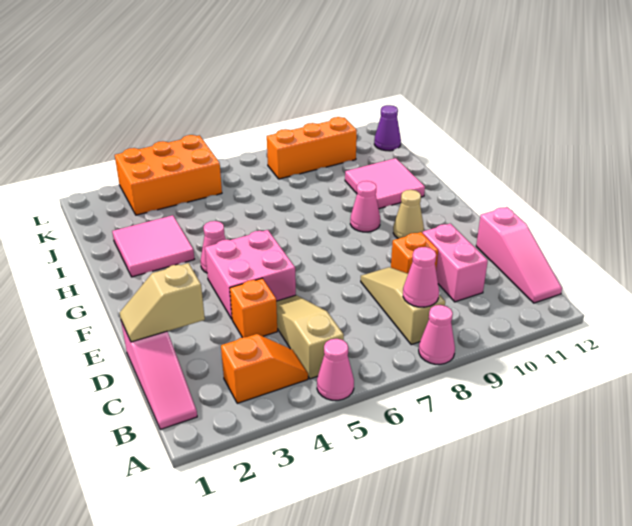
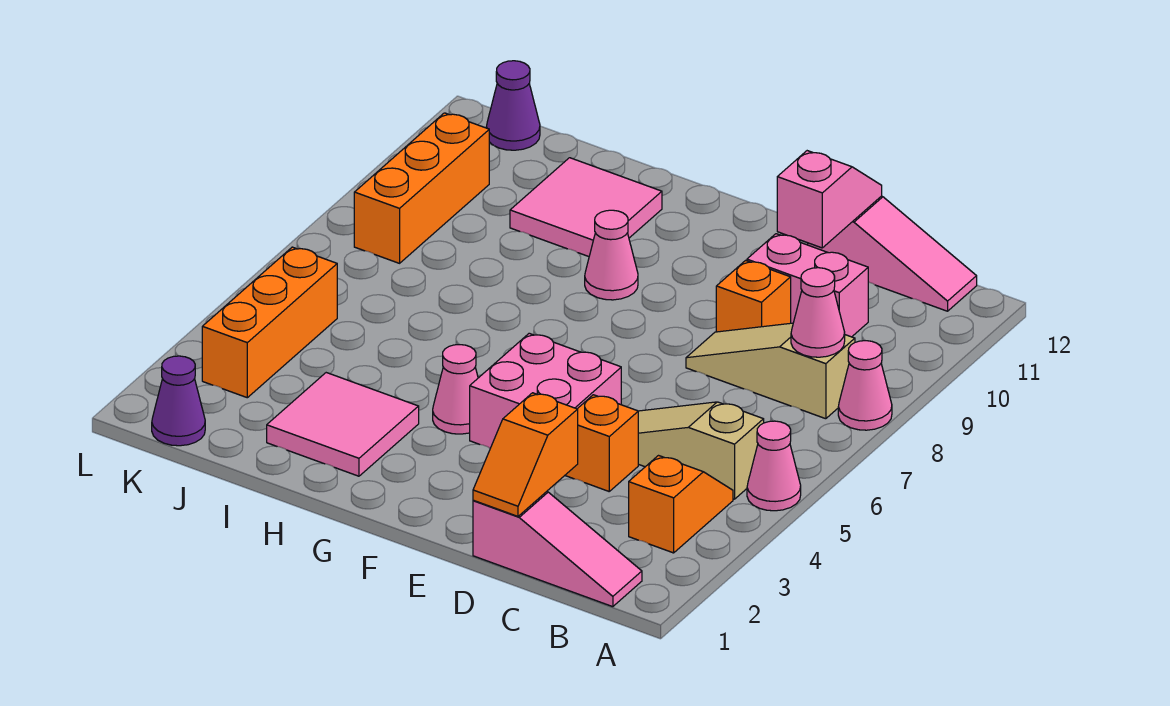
tan 1x2 slope [120,263,205,342] -> orange 1x2 slope [473,393,578,516]
none -> pink 1x2 slope [777,151,882,248]
tan 1x1 cone [393,190,424,239] -> none
none -> purple 1x1 cone [152,356,205,446]
orange 2x3 brick [115,135,222,215] -> orange 1x3 brick [202,247,337,398]

